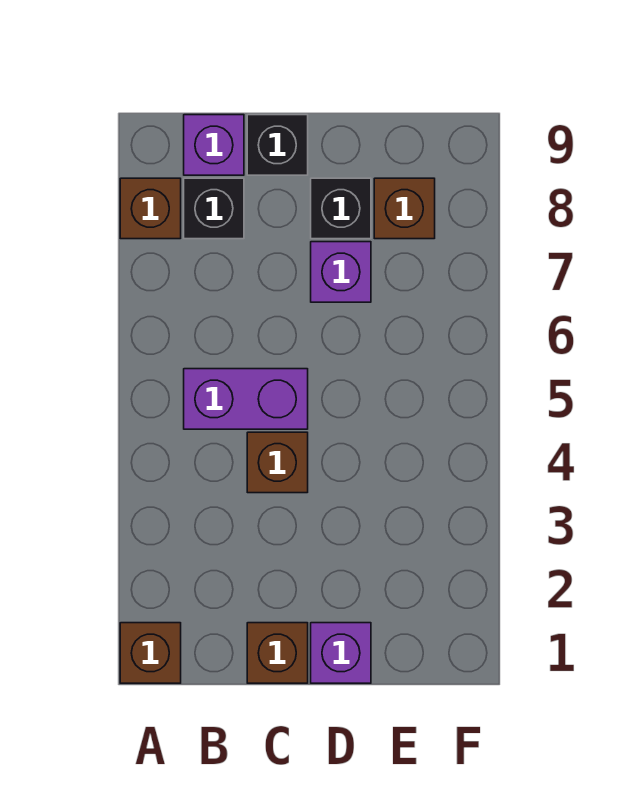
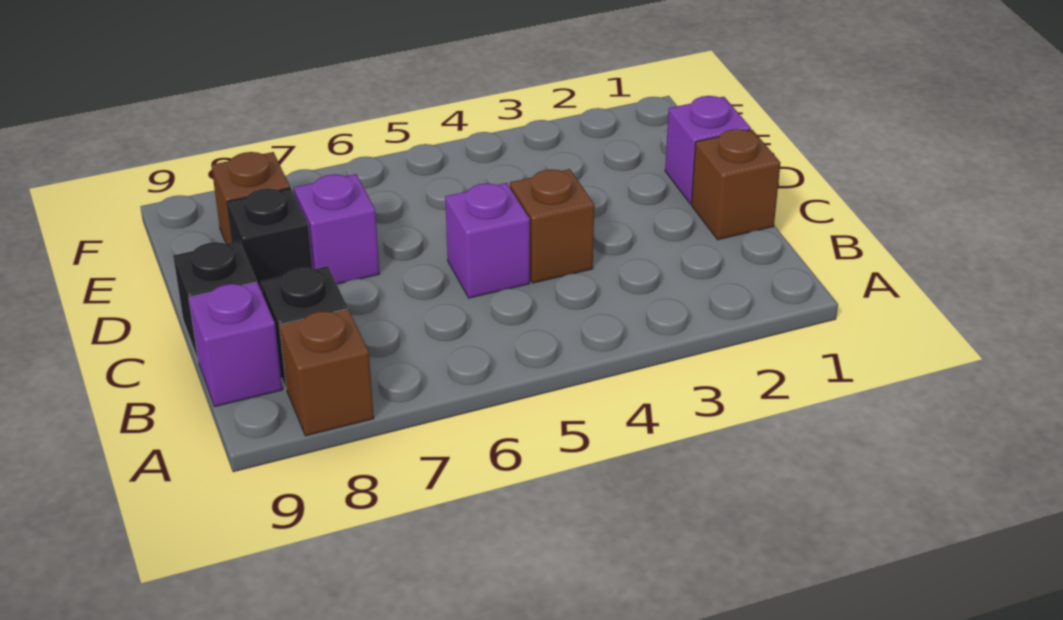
brown 1x1 brick [120,623,181,683] -> none
purple 1x2 brick [184,369,308,429] -> purple 1x1 brick [445,183,530,298]

